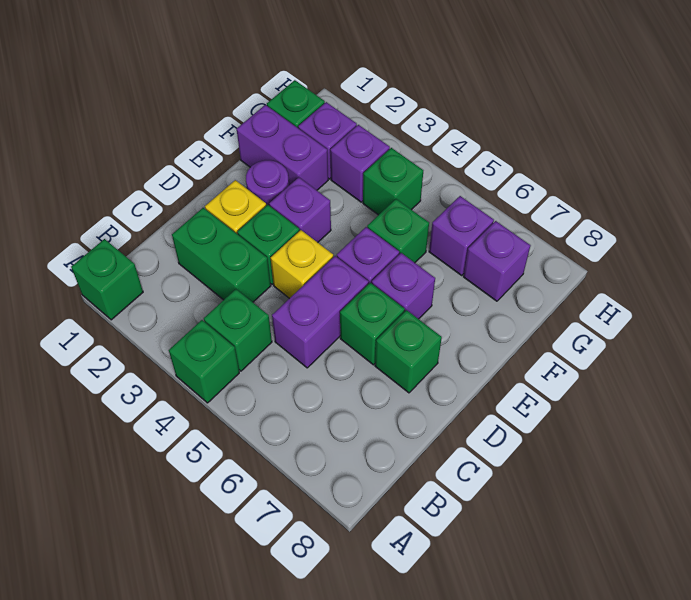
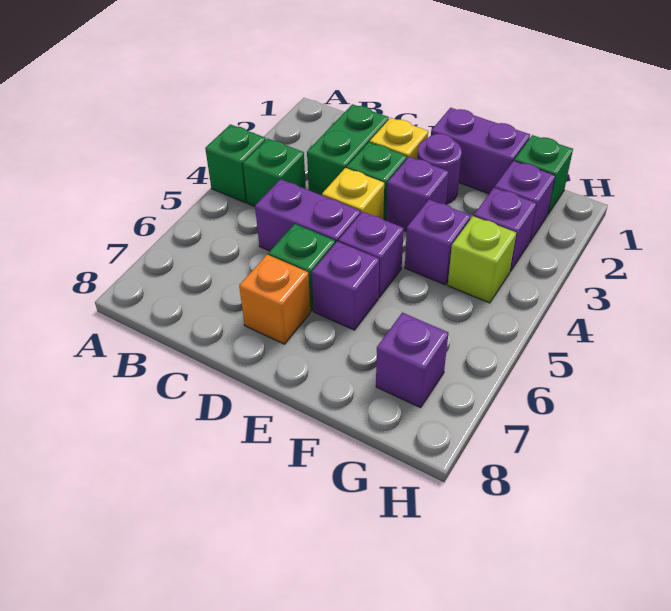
green 1x1 brick [71,239,143,320] -> none
green 1x1 brick [375,310,442,393] -> orange 1x1 brick [239,255,310,344]
purple 1x2 brick [237,105,328,190] -> purple 1x2 brick turned to [431,108,530,194]
green 1x1 brick [367,199,429,263] -> none
green 1x1 brick [363,148,423,215] -> lime 1x1 brick [448,216,516,303]
purple 1x1 brick [429,196,494,276] -> purple 1x1 brick moved to [405,200,471,285]

